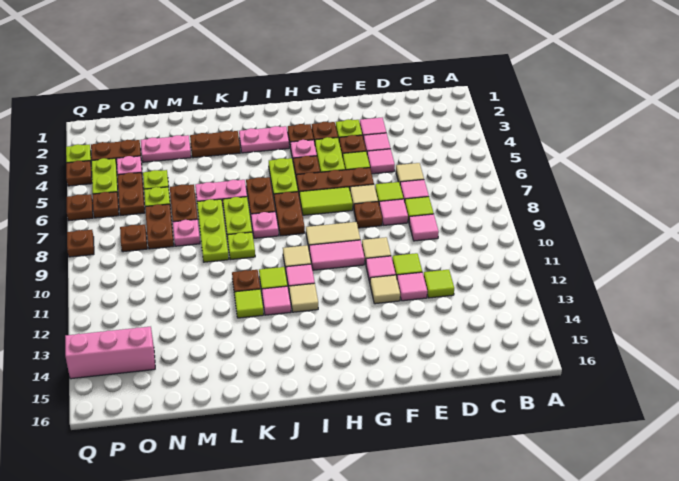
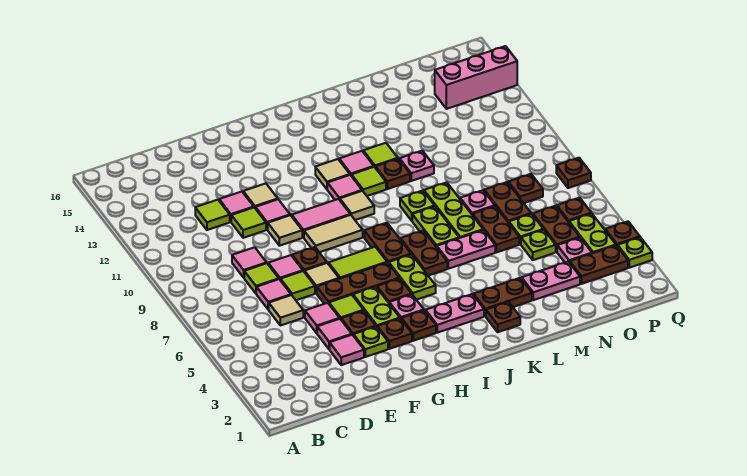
pink 1x1 plate [251,212,279,238] -> pink 1x1 plate moved to [400,151,434,181]
brown 1x1 plate [67,194,93,221] -> brown 1x1 plate moved to [486,302,520,332]

